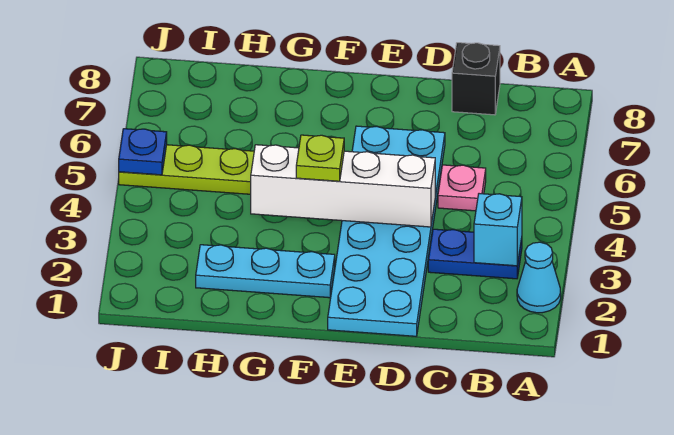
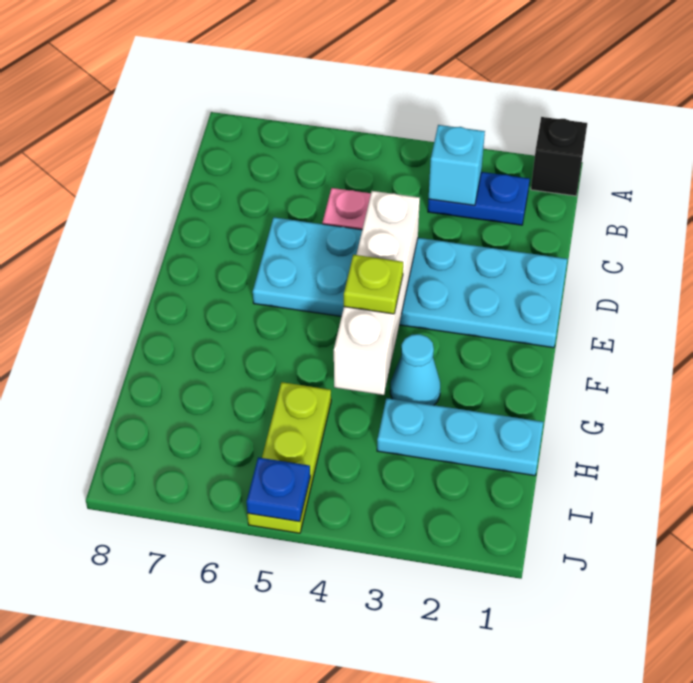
cyan 1x1 cone [517,242,561,313] -> cyan 1x1 cone moved to [390,334,440,405]
blue 1x2 plate [428,229,522,279] -> blue 1x2 plate turned to [428,172,530,225]
black 1x1 brick [452,43,500,115] -> black 1x1 brick moved to [531,117,587,196]
cyan 1x3 plate [196,245,335,298] -> cyan 1x3 plate turned to [377,398,543,476]

